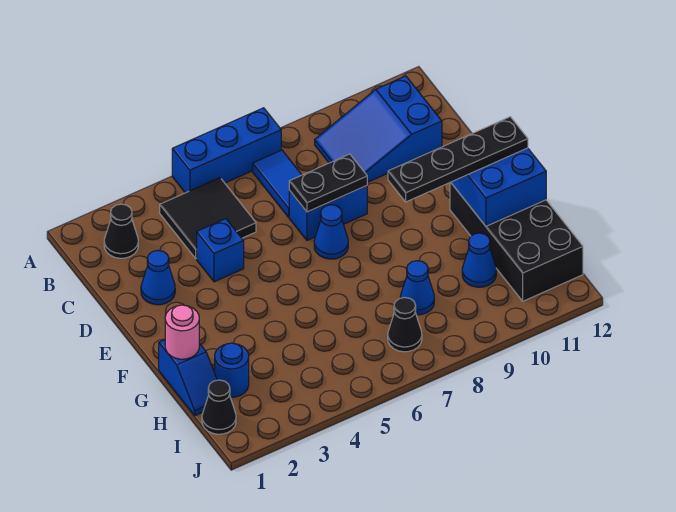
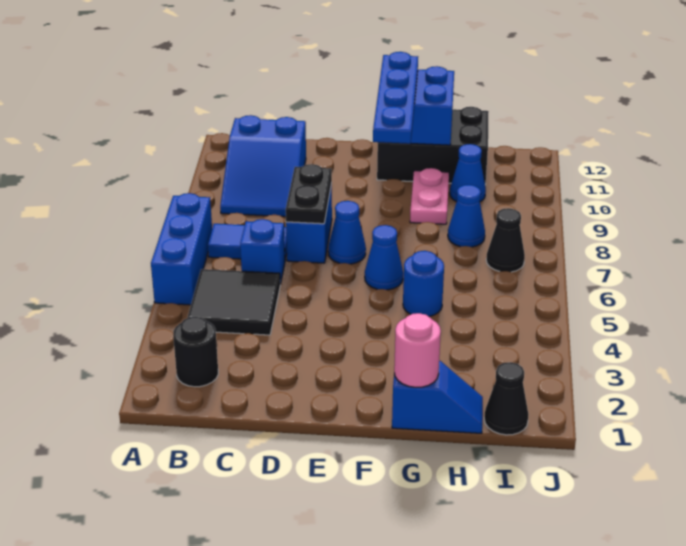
black 1x1 cone [104,204,138,258] -> black 1x1 round brick [173,317,218,387]
blue 1x1 cone [141,251,175,305] -> blue 1x1 cone moved to [365,225,403,290]
blue 1x1 brick [197,219,244,282] -> blue 1x1 brick moved to [240,219,285,284]
black 1x4 plate [388,117,528,202] -> blue 1x4 plate [373,52,418,144]
black 2x4 brick [450,182,583,301] -> black 2x3 brick [377,107,489,185]
none -> pink 1x2 plate [410,168,449,224]
blue 1x1 round brick [215,343,249,397] -> blue 1x1 round brick moved to [403,251,444,316]

